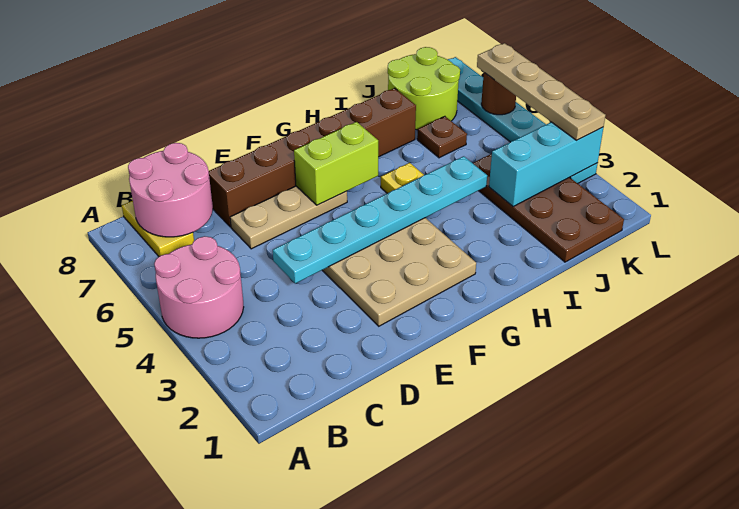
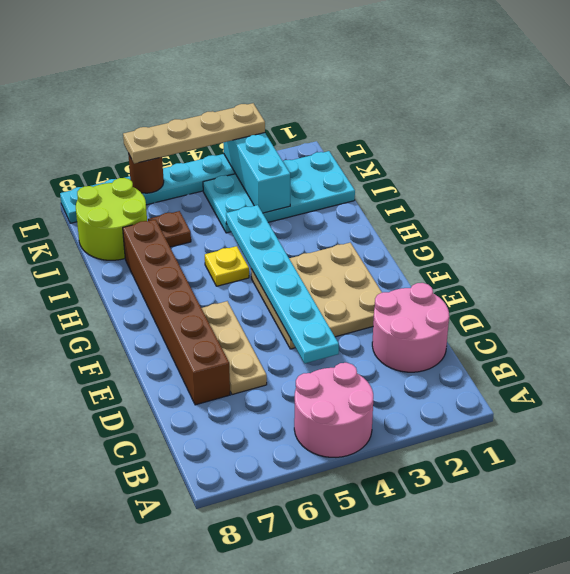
yellow 1x2 plate [122,201,194,257] -> none
pink 2x2 round brick [128,143,213,237] -> pink 2x2 round brick moved to [372,283,449,372]
lime 1x2 brick [294,122,378,205] -> none
brown 2x4 plate [473,154,624,262] -> cyan 2x4 plate [203,151,355,233]

